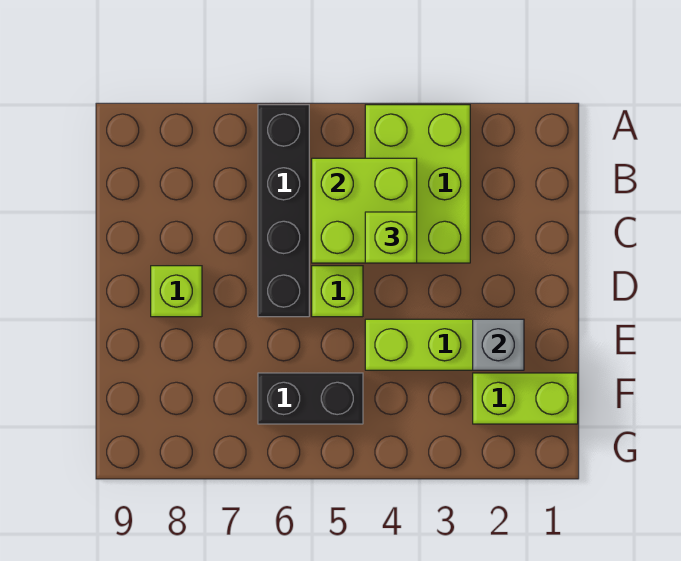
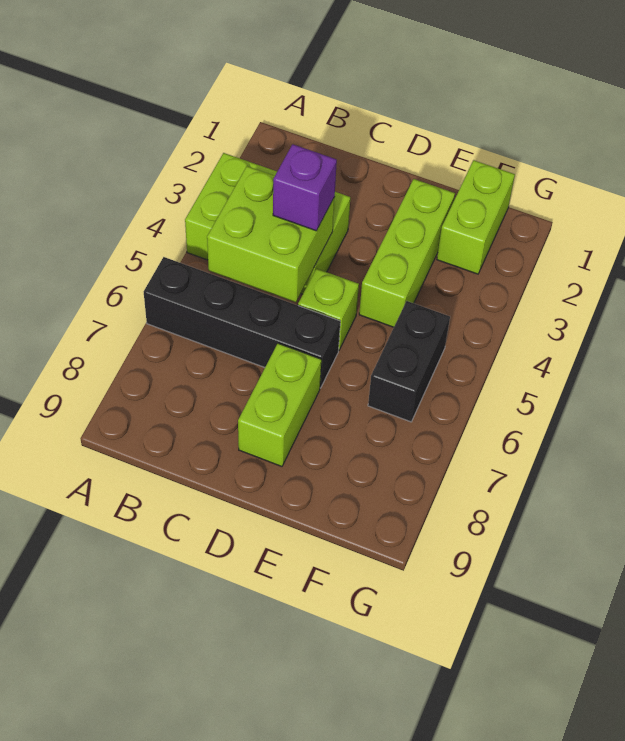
lime 1x1 brick [365,212,417,263] -> purple 1x1 brick [273,144,337,231]
lime 1x1 brick [151,266,202,317] -> lime 1x2 brick [238,343,321,467]
grey 1x1 brick [473,319,524,370] -> none

